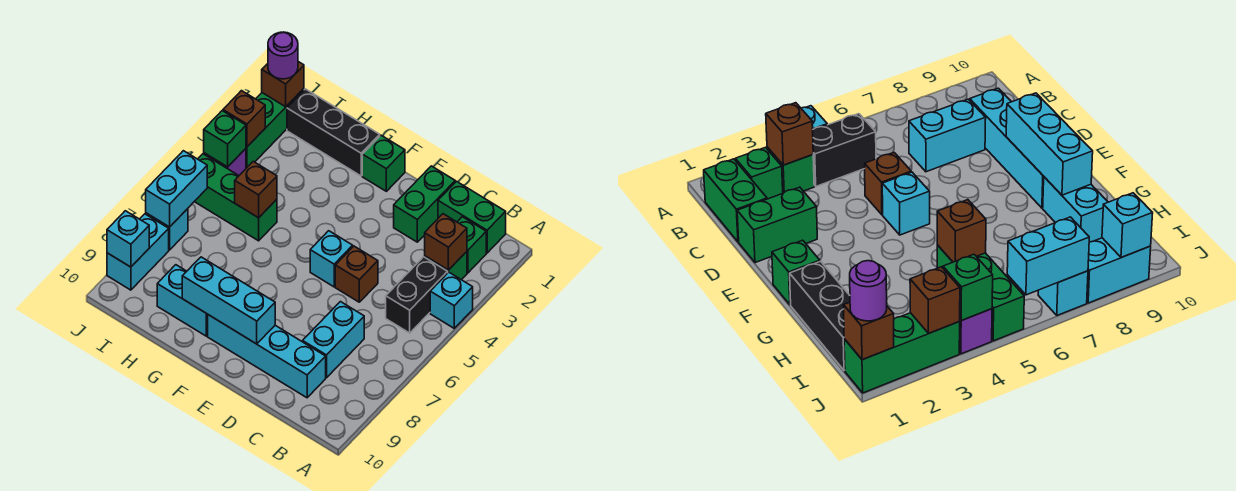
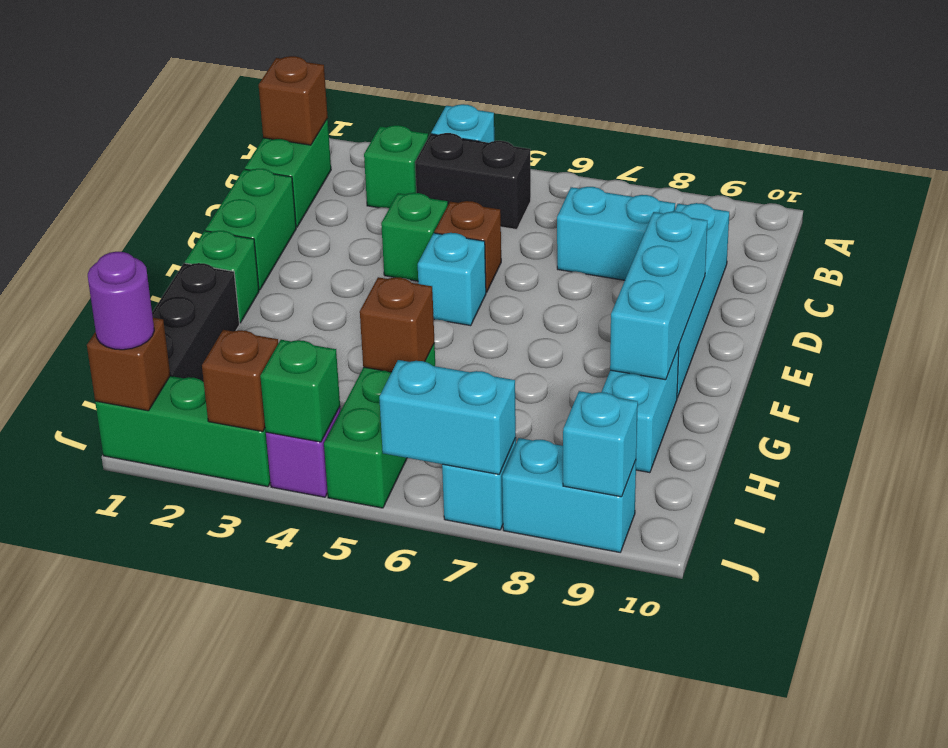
green 1x1 brick [458,217,486,273] -> green 1x1 brick moved to [381,193,448,281]
brown 1x1 brick [425,214,467,270] -> brown 1x1 brick moved to [259,56,328,145]
green 1x2 brick [394,166,455,242] -> green 1x2 brick turned to [205,169,296,290]

